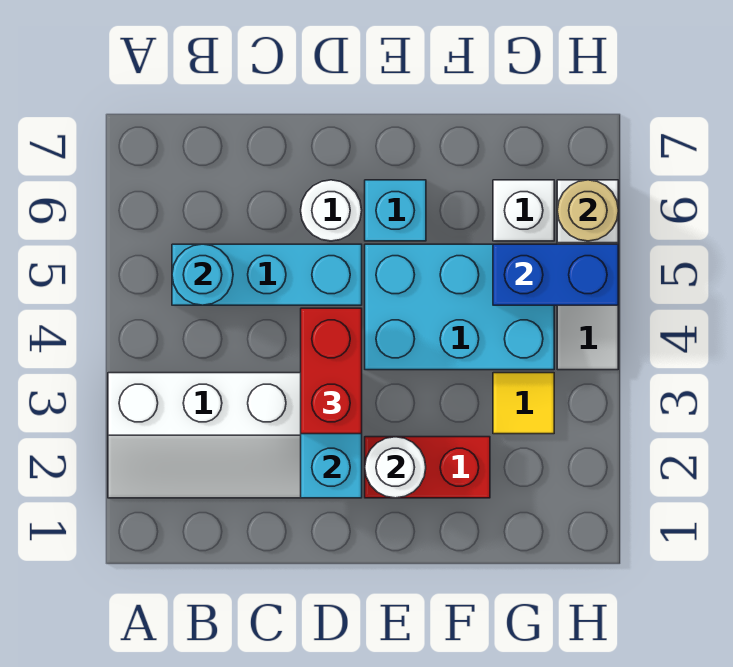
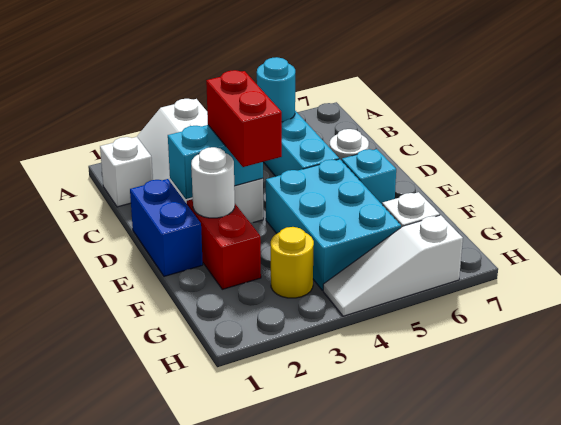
none -> white 1x1 brick [100,137,153,207]
red 1x2 brick [301,308,362,434] -> red 1x2 brick turned to [206,70,282,167]
yellow 1x1 tile [493,373,554,434] -> yellow 1x1 round brick [271,227,314,298]
blue 1x2 brick [493,244,618,305] -> blue 1x2 brick moved to [130,179,203,276]
tan 1x1 round brick [557,180,618,241] -> none

